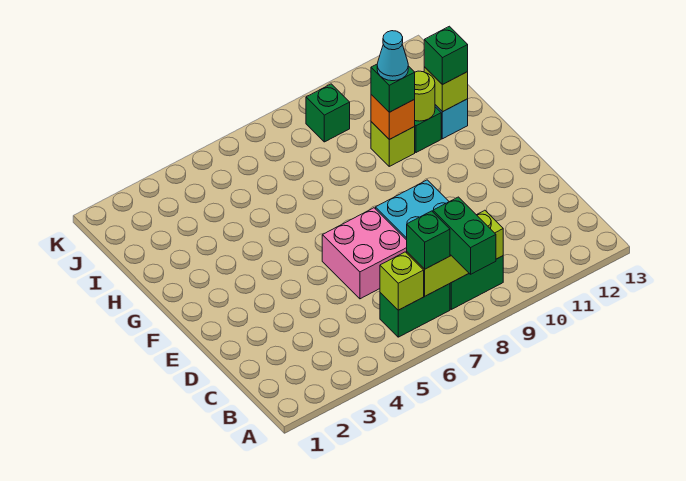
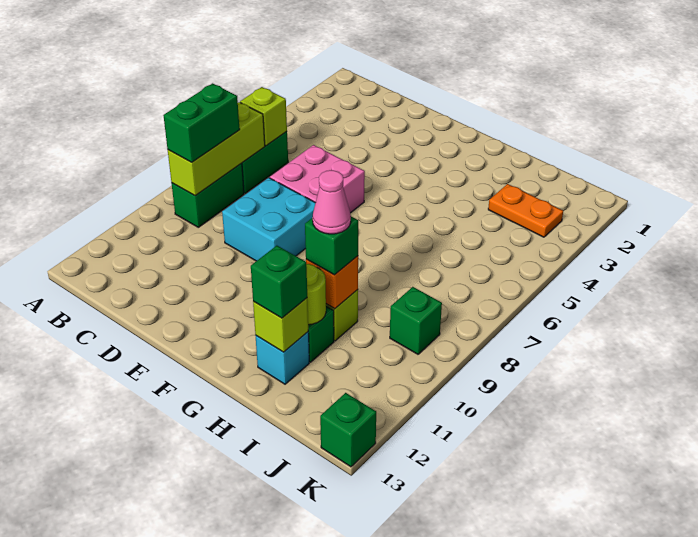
green 1x2 brick [433,197,496,274] -> green 1x2 brick turned to [163,83,240,162]
green 1x1 brick [407,211,450,269] -> green 1x1 brick moved to [320,393,376,467]
cyan 1x1 cone [377,31,408,81] -> pink 1x1 cone [313,170,351,234]
none -> orange 1x2 plate [488,184,563,237]

